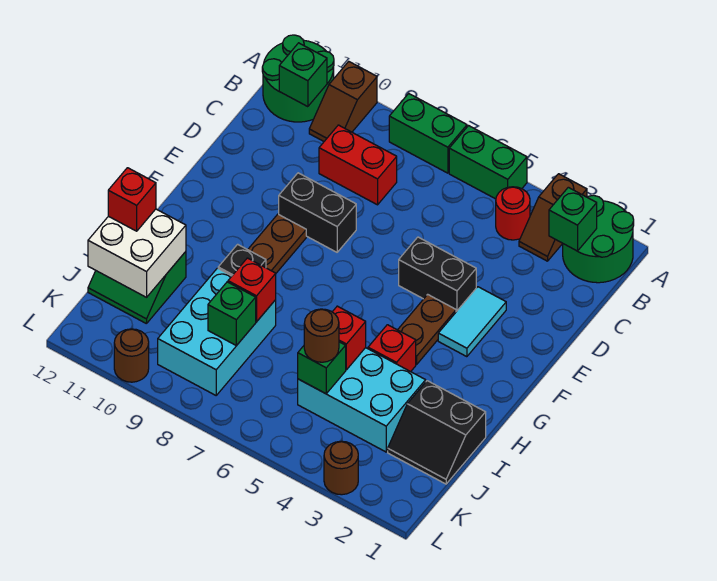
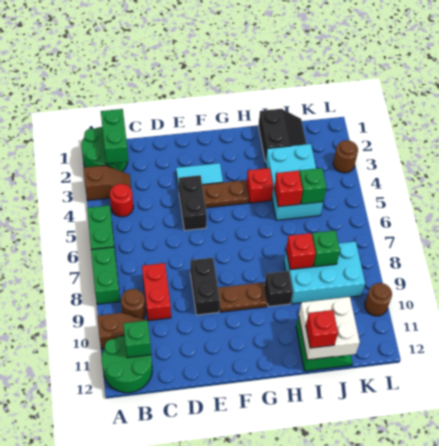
green 1x1 brick [549,187,597,251] -> green 1x2 brick [101,109,129,164]
brown 1x1 round brick [304,309,339,362] -> brown 1x1 round brick moved to [121,289,146,319]

